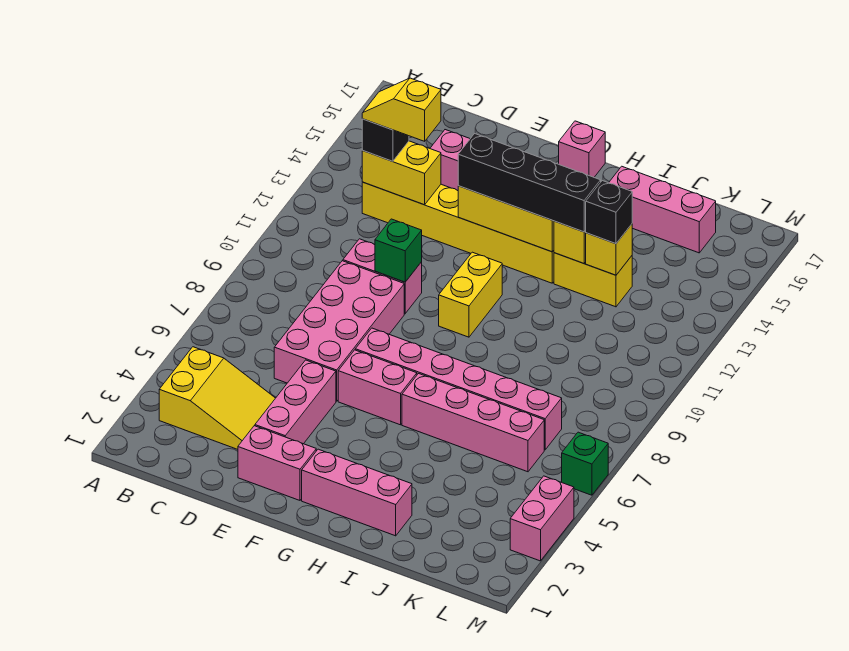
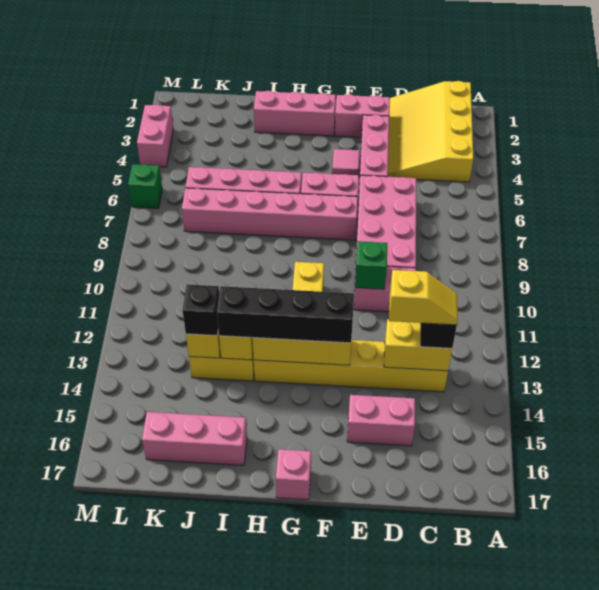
yellow 2x3 slope [159,347,275,449] -> yellow 3x4 slope [388,81,473,182]
none -> pink 1x1 tile [332,149,360,175]

